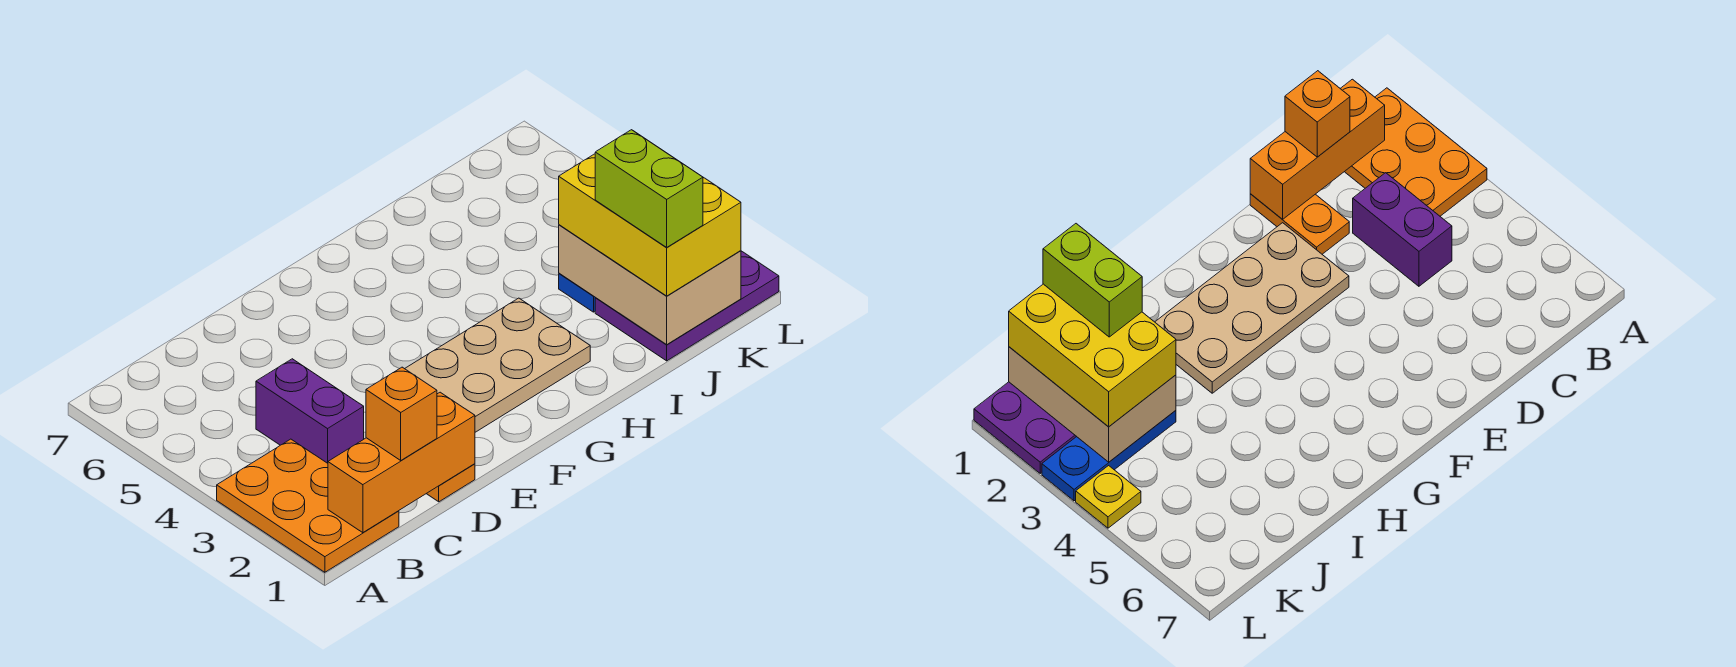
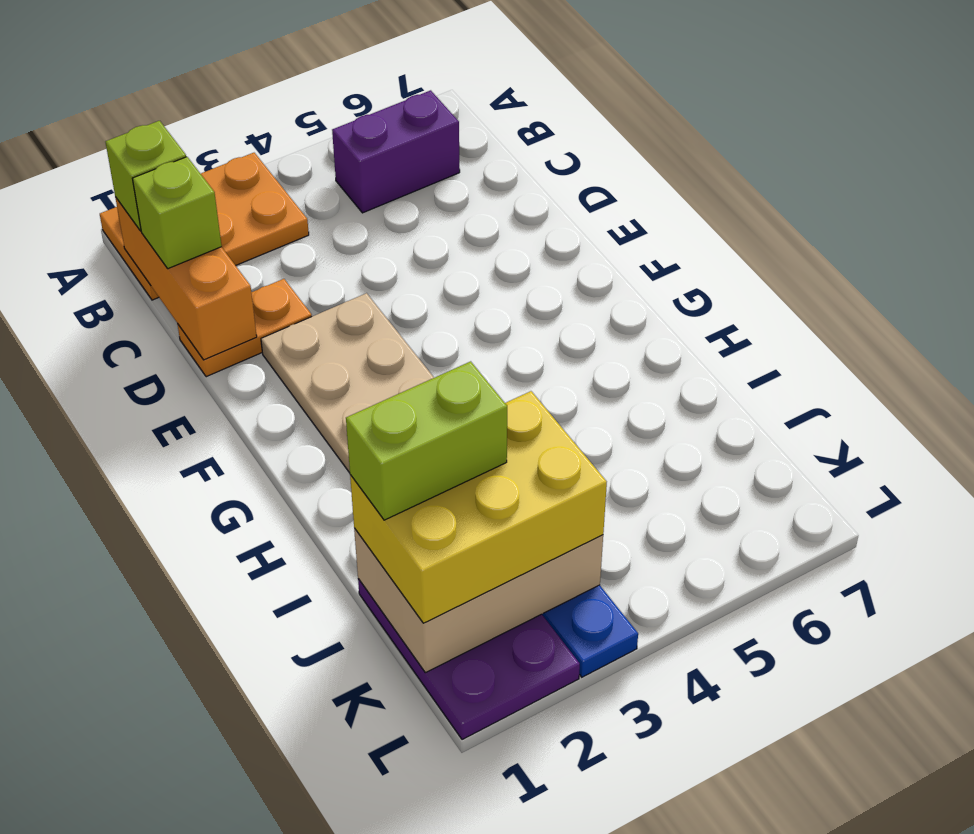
none -> lime 1x1 brick [105,121,186,231]
orange 1x1 brick [366,367,437,460] -> lime 1x1 brick [132,157,222,269]
purple 1x2 brick [256,359,364,463] -> purple 1x2 brick moved to [332,90,460,213]
yellow 1x1 plate [1076,466,1141,528] -> none

